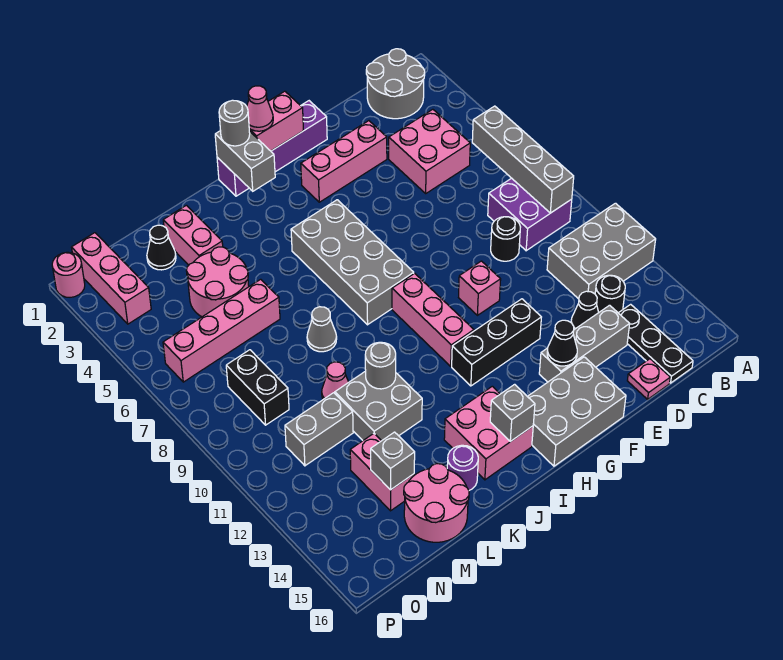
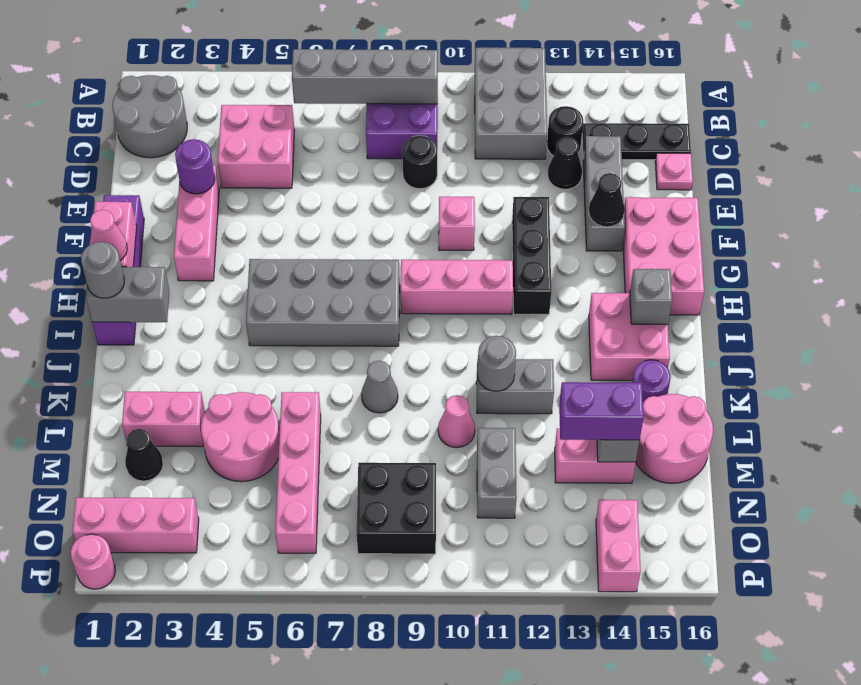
none -> purple 1x1 round brick [175,139,215,194]
grey 2x3 brick [527,357,626,466] -> pink 2x3 brick [623,197,704,315]
grey 2x2 brick [335,371,422,441] -> grey 1x2 brick [476,359,554,414]
none -> purple 1x2 brick [559,382,644,440]
black 1x2 brick [226,350,289,425] -> black 2x2 brick [357,463,436,554]
none -> pink 1x2 brick [596,500,641,592]

